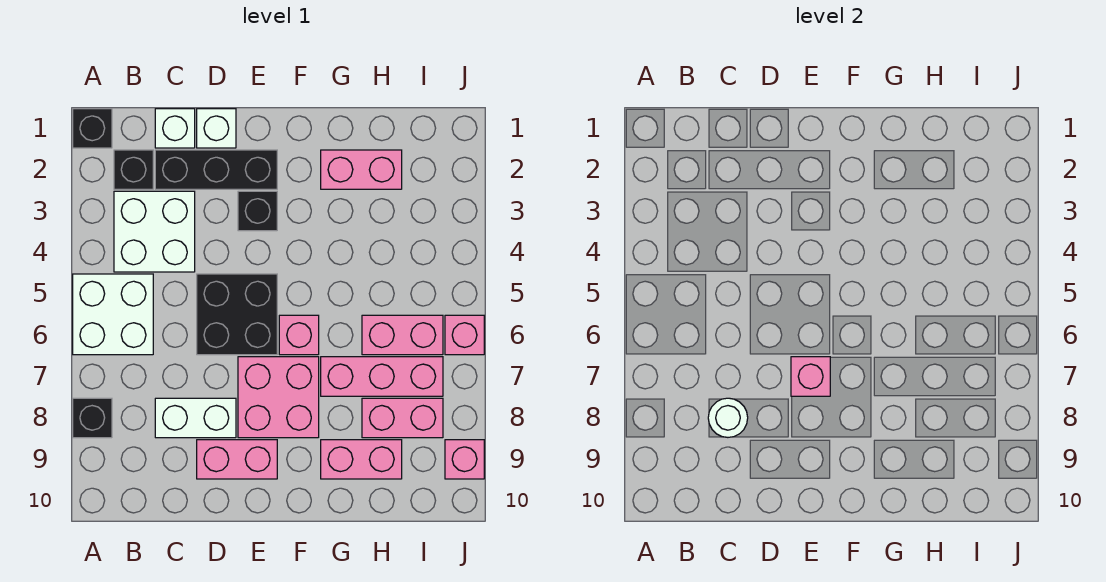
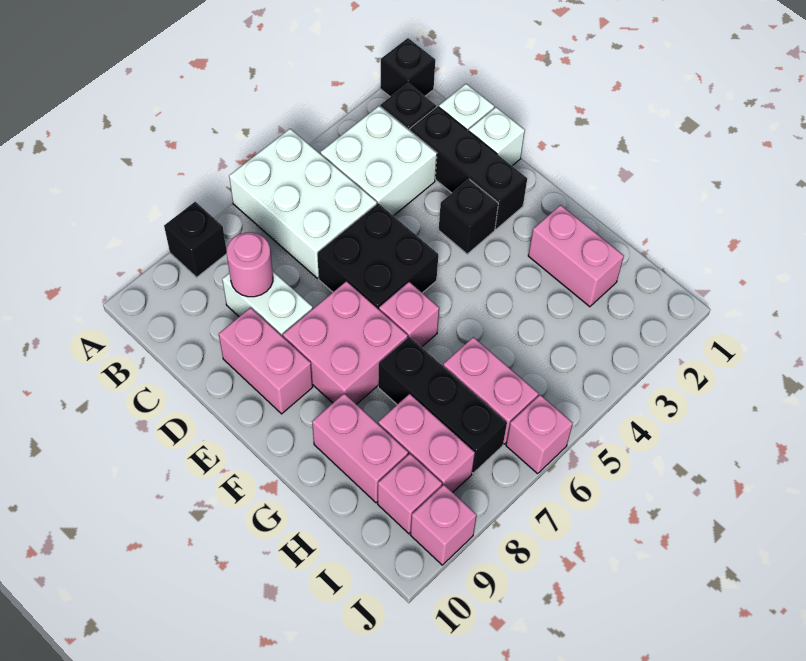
white 2x2 brick [73,274,153,355] -> white 2x3 brick [229,129,377,278]
white 1x1 round brick [708,398,748,437] -> pink 1x1 round brick [227,232,273,297]
pink 1x1 brick [791,357,830,396] -> pink 1x1 brick moved to [378,454,442,534]
pink 1x3 brick [321,357,443,396] -> black 1x3 brick [378,337,507,473]

